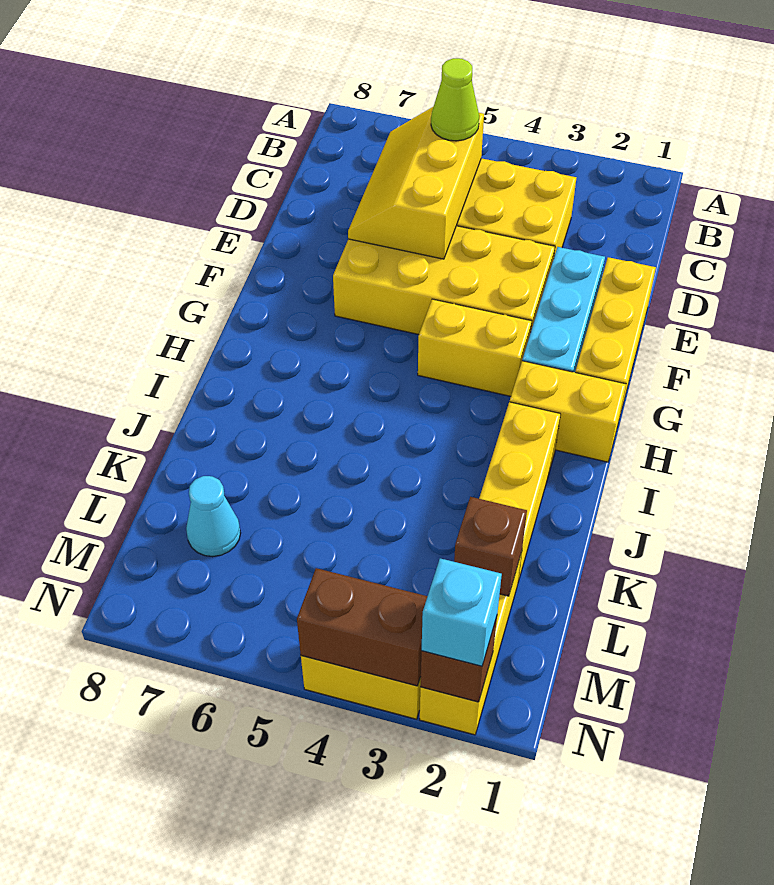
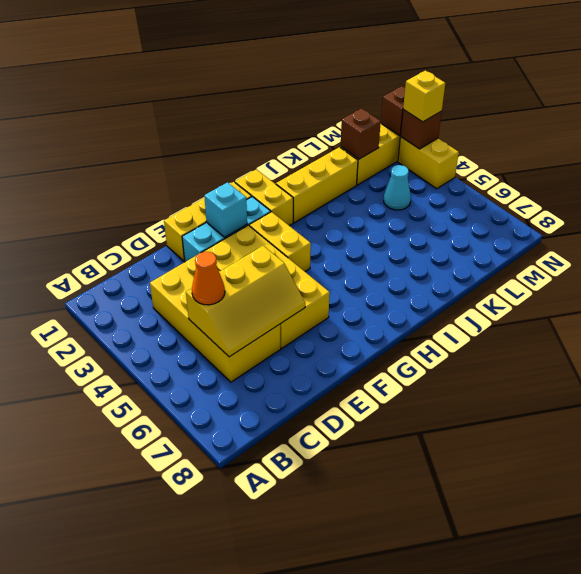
lime 1x1 cone [431,58,479,141] -> orange 1x1 cone [192,252,225,305]
cyan 1x1 cone [186,476,241,557] -> cyan 1x1 cone moved to [384,165,411,210]
cyan 1x1 brick [422,558,502,666] -> cyan 1x1 brick moved to [204,182,247,237]
brown 1x2 brick [297,568,428,686] -> brown 1x1 brick [401,110,442,149]
none -> yellow 1x1 brick [403,70,445,122]

